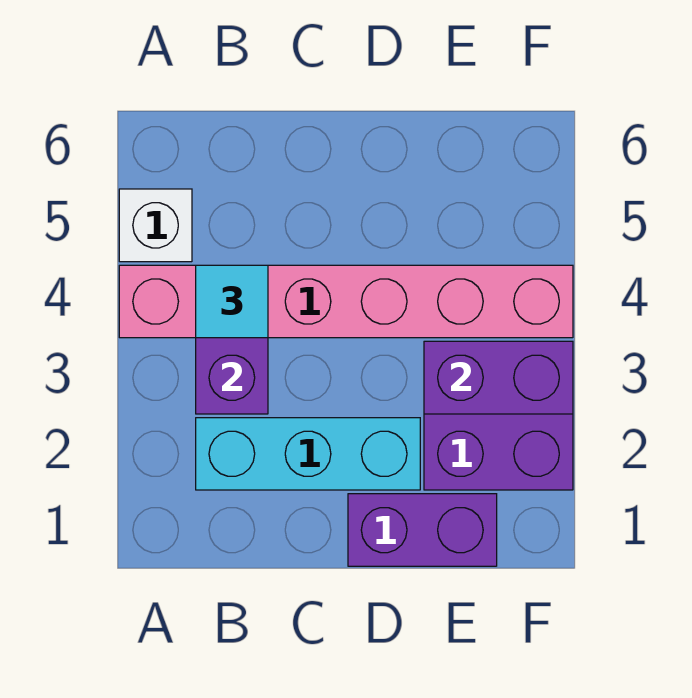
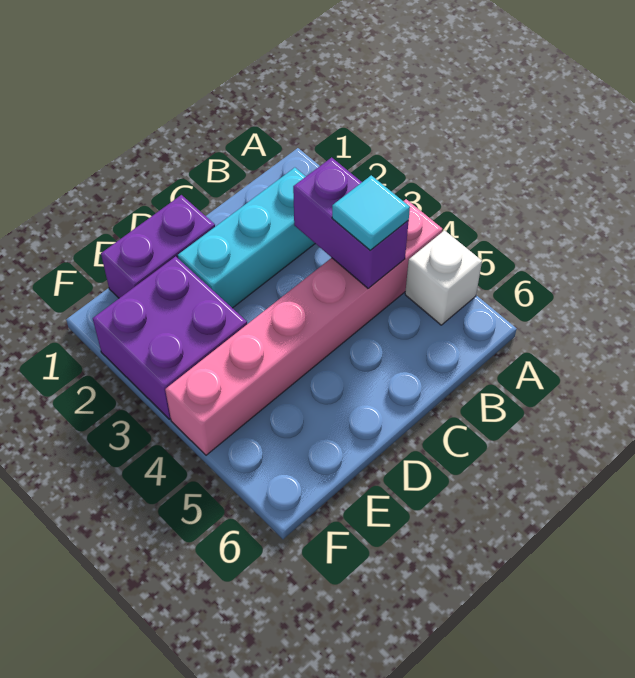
purple 1x2 brick [424,341,573,414] -> none

